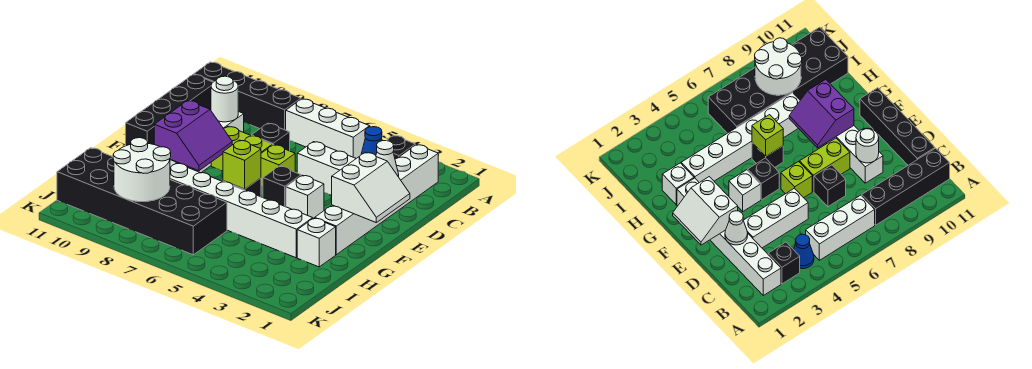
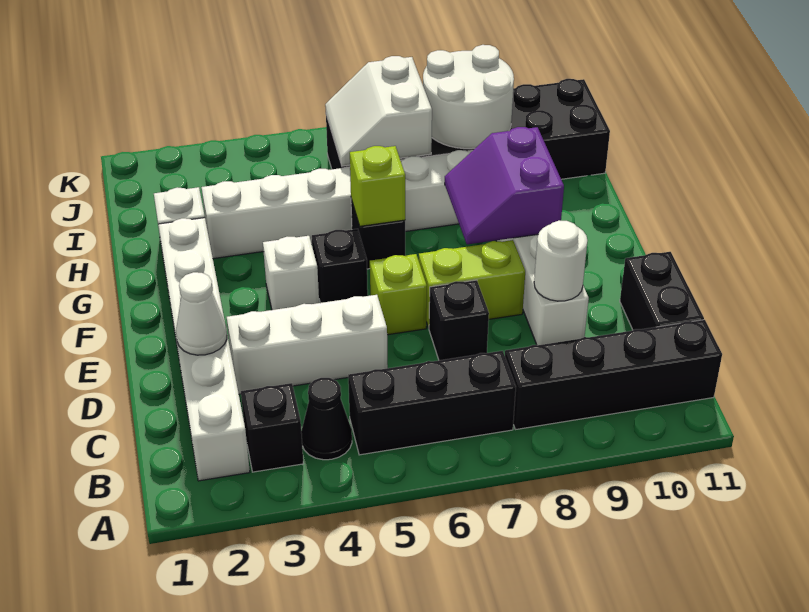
blue 1x1 cone [361,127,382,155] -> black 1x1 cone [301,378,352,460]
white 1x3 brick [286,99,370,158] -> black 1x3 brick [348,351,516,455]
black 1x4 brick [126,74,213,146] -> black 1x2 brick [620,252,704,330]
white 2x2 slope [332,152,410,222] -> white 2x2 slope moved to [325,56,432,166]

